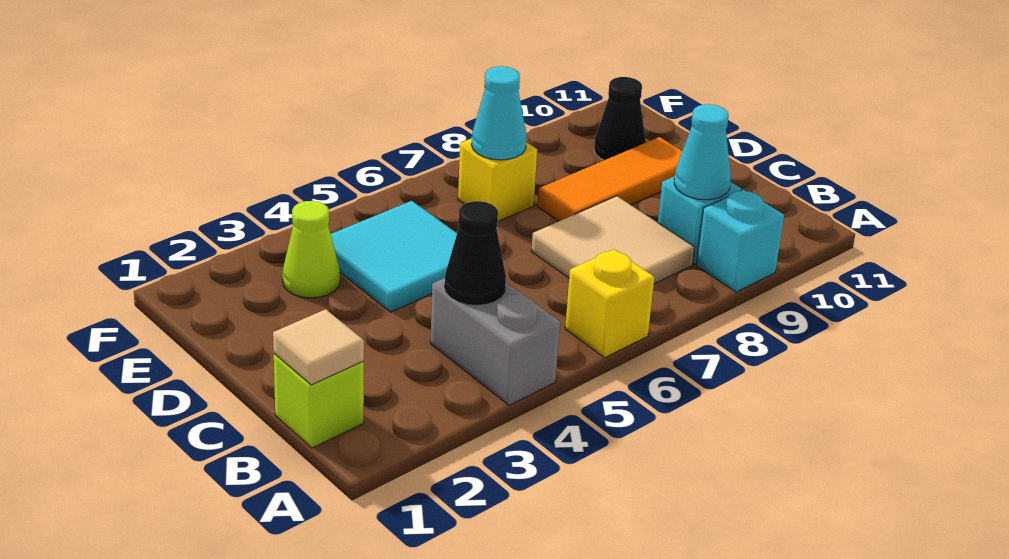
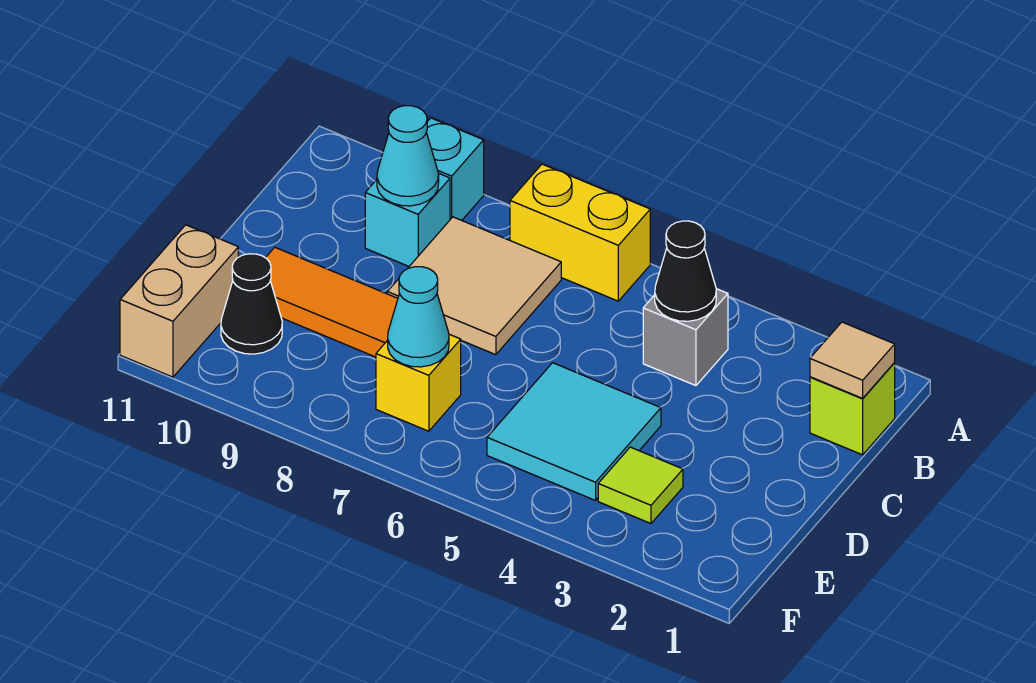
grey 1x2 brick [430,278,560,405] -> grey 1x1 brick [643,289,728,386]
yellow 1x1 brick [565,249,654,358] -> yellow 1x2 brick [510,164,650,301]
lime 1x1 cone [282,201,340,298] -> lime 1x1 tile [598,447,683,523]
none -> tan 1x2 brick [120,225,238,377]

